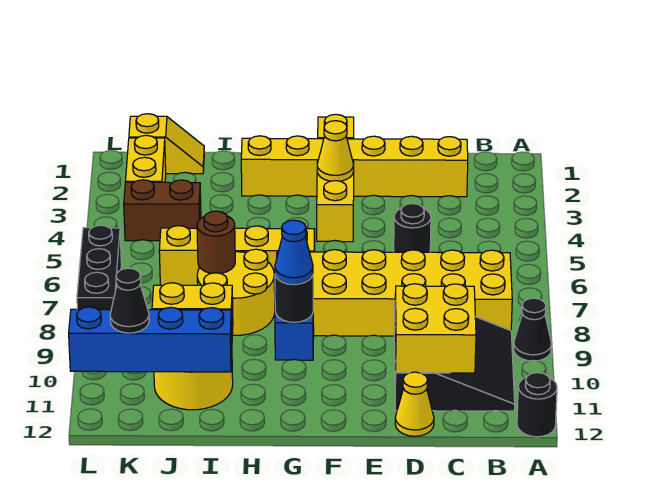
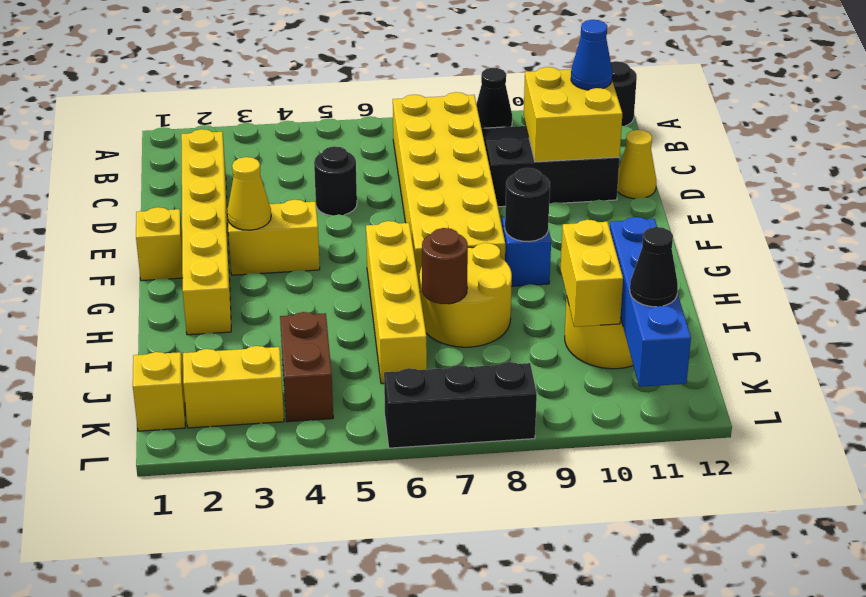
blue 1x1 cone [275,220,313,284] -> blue 1x1 cone moved to [571,20,612,90]

